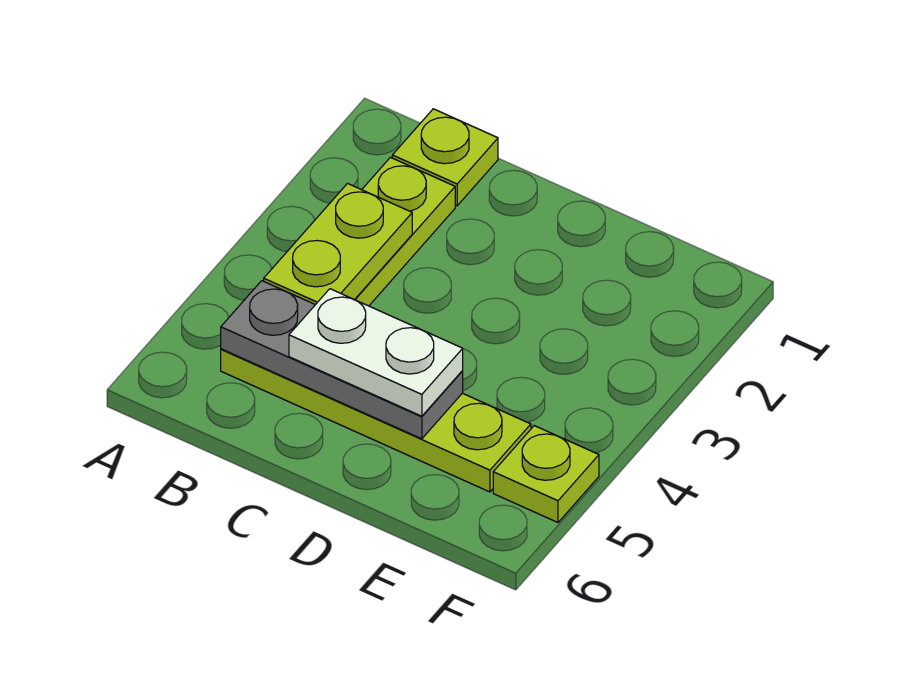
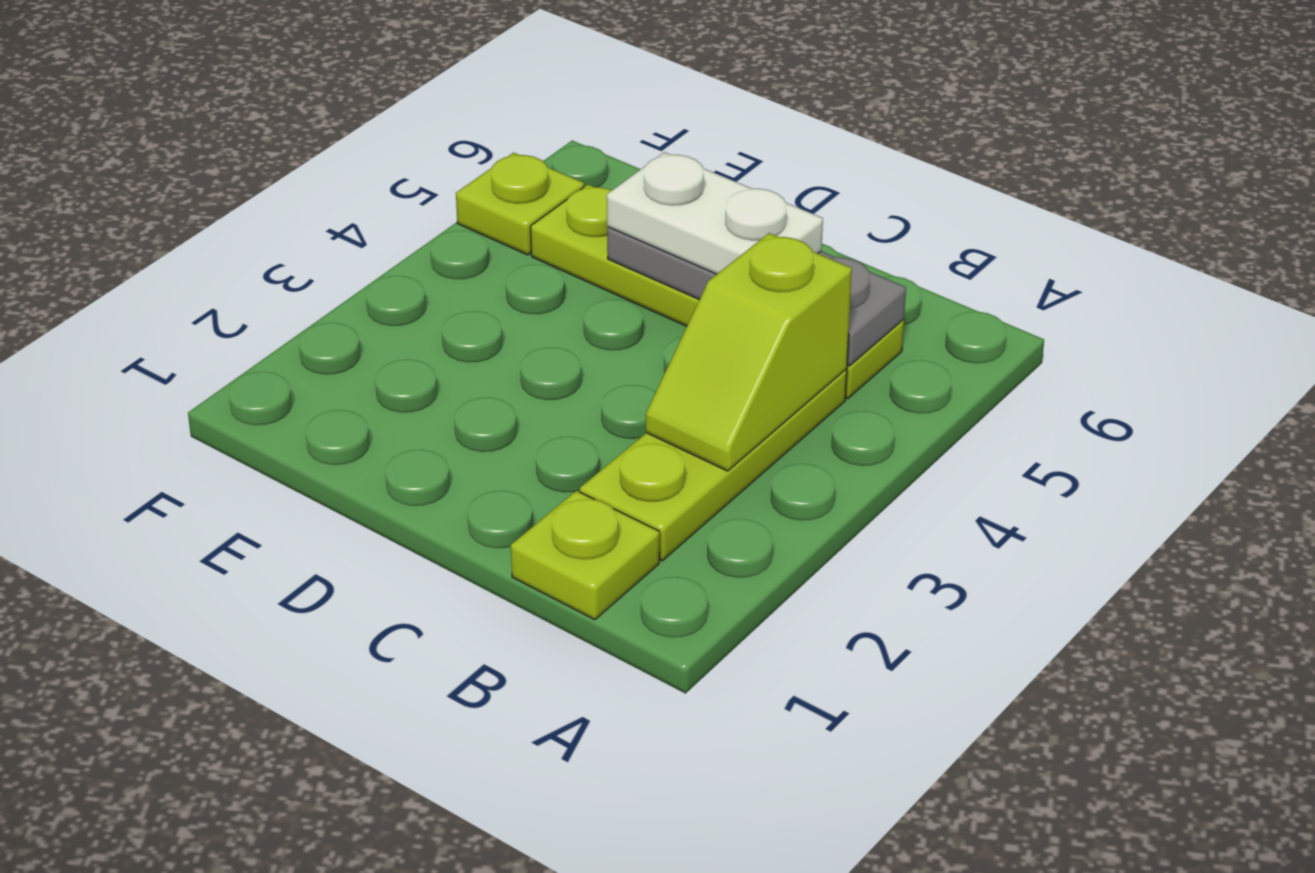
lime 1x2 plate [264,184,412,305] -> lime 1x2 slope [646,233,852,471]

